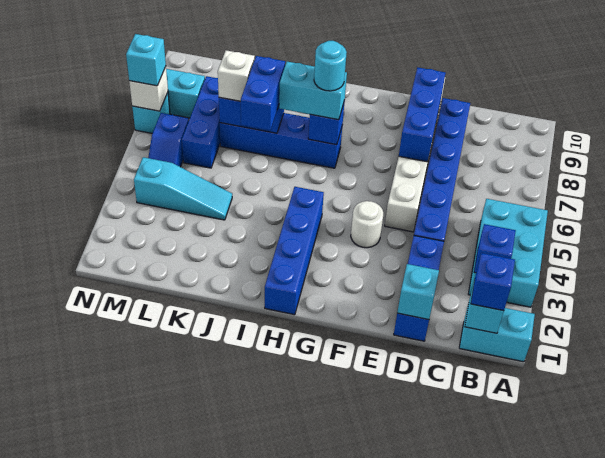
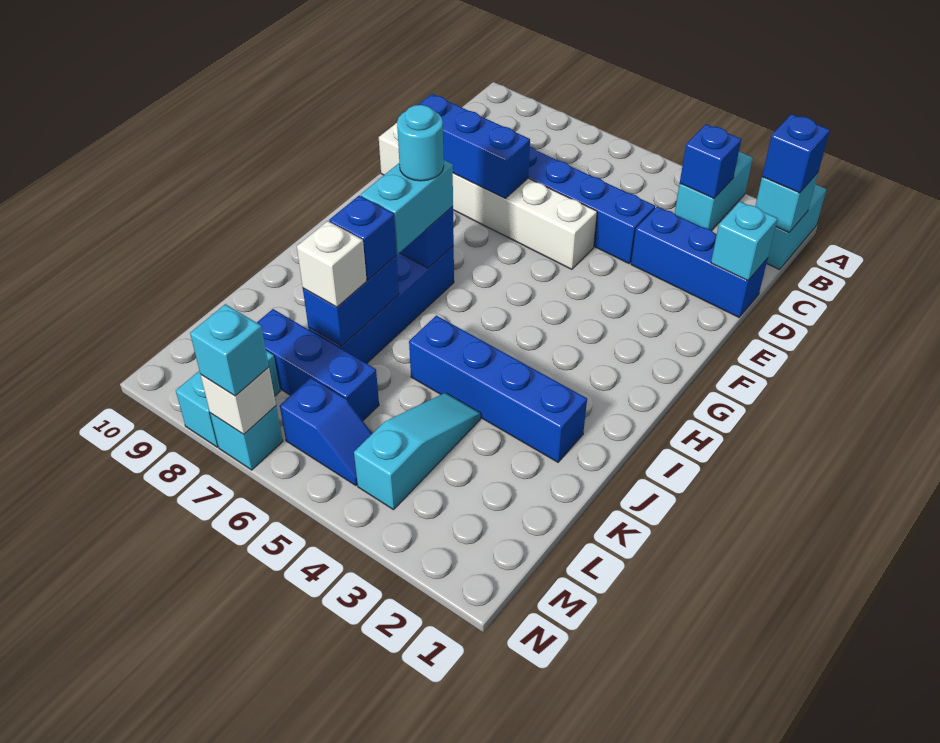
cyan 2x3 brick [468,199,548,307] -> cyan 1x2 brick [675,152,753,231]
white 1x1 round brick [351,201,383,248] -> none
blue 1x4 brick [265,187,324,315] -> blue 1x4 brick moved to [409,316,587,462]
blue 1x2 brick [240,56,285,131] -> blue 1x1 brick [329,196,397,280]

